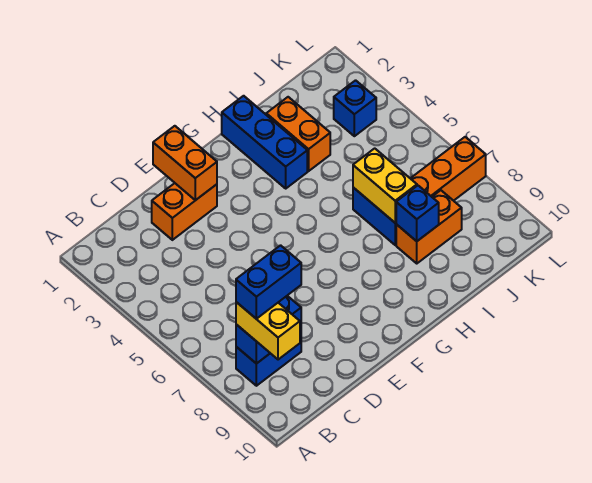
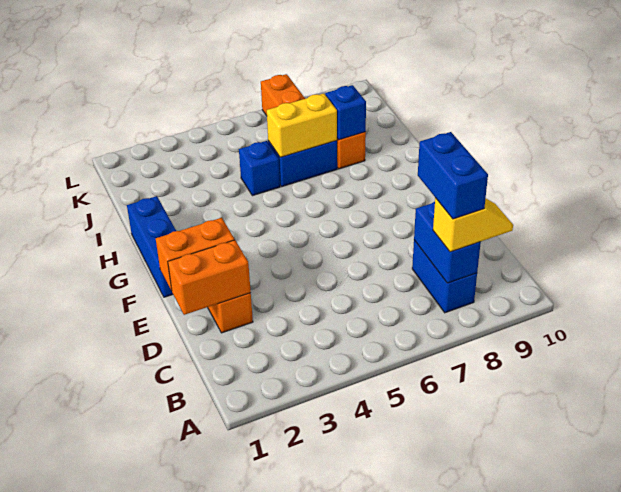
yellow 1x2 brick [236,302,300,360] -> yellow 1x2 slope [433,198,513,252]
blue 1x3 brick [222,96,307,188] -> blue 1x3 brick turned to [127,196,176,297]
orange 1x2 brick [266,97,330,171] -> orange 1x2 brick moved to [168,240,251,315]
blue 1x1 brick [334,80,376,136] -> blue 1x1 brick moved to [239,141,280,196]

